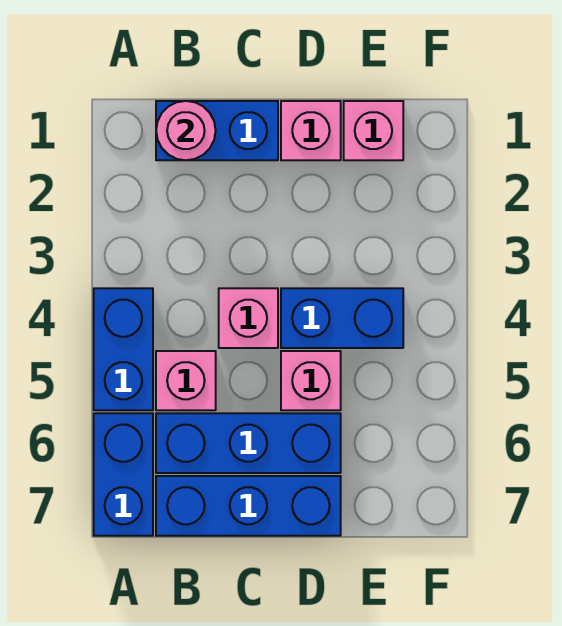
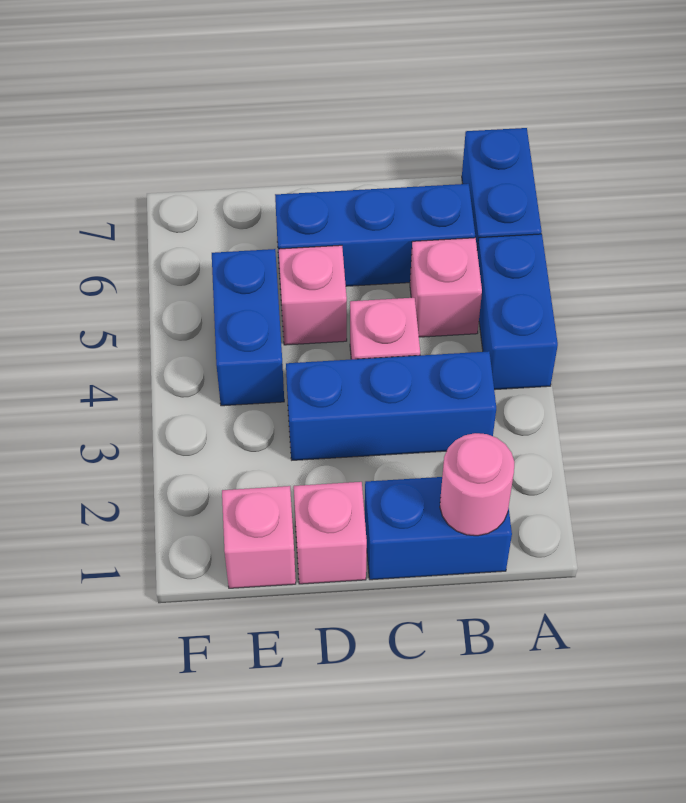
blue 1x3 brick [156,476,341,536] -> blue 1x3 brick moved to [286,351,496,460]
blue 1x2 brick [281,288,403,348] -> blue 1x2 brick turned to [212,249,284,406]

